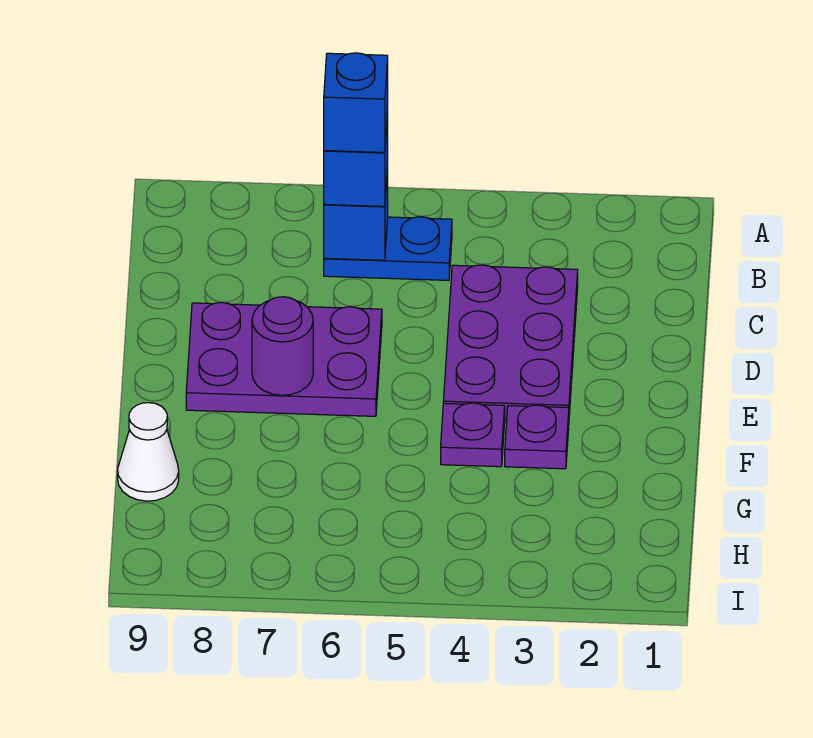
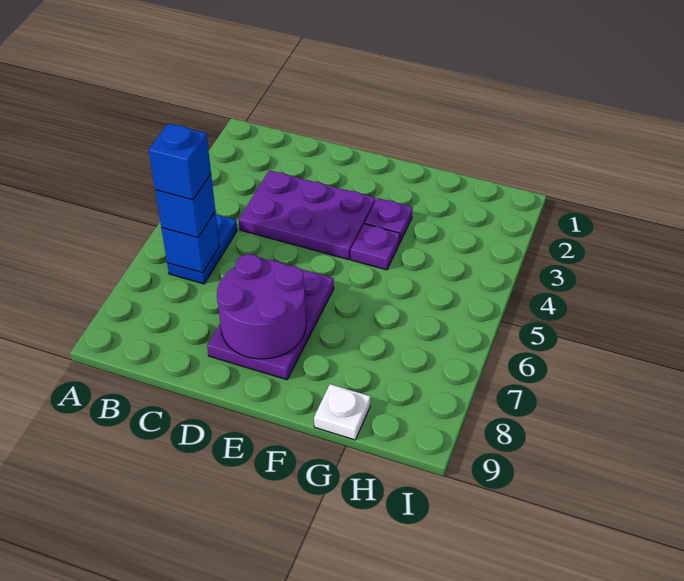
purple 1x1 round brick [252,297,313,395] -> purple 2x2 round brick [217,254,306,359]
white 1x1 cone [118,403,179,501] -> white 1x1 plate [314,384,371,440]

